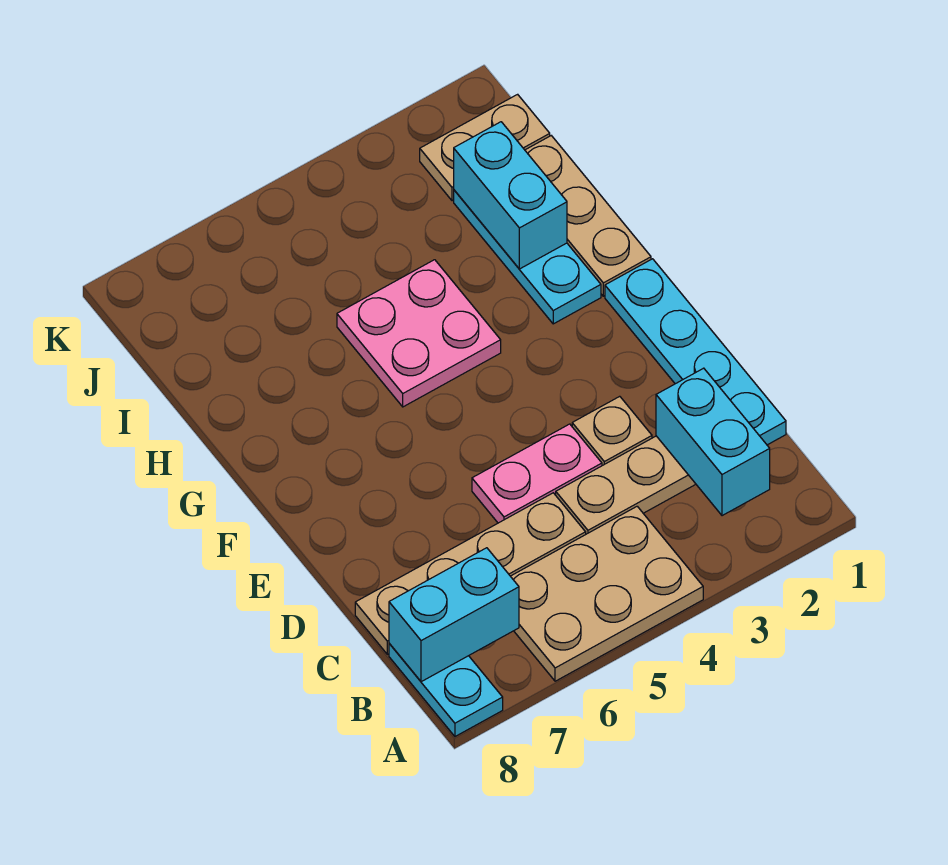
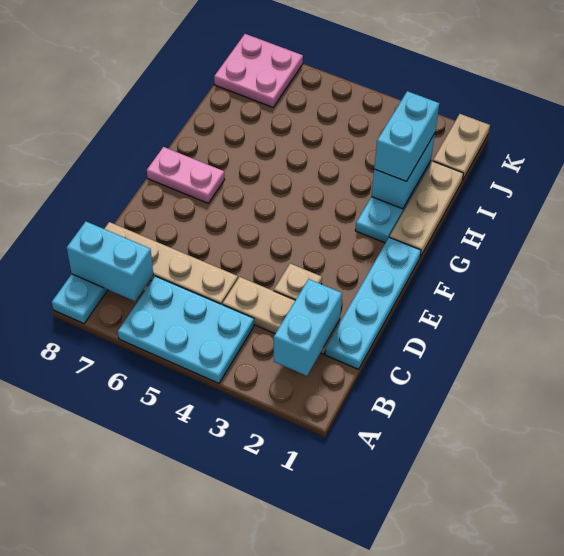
tan 2x3 plate [511,506,703,681] -> cyan 2x3 plate [118,276,254,383]
pink 1x2 plate [472,424,602,523] -> pink 1x2 plate moved to [147,147,225,203]
pink 2x2 plate [337,260,501,407] -> pink 2x2 plate moved to [214,34,303,107]
none -> cyan 1x2 brick [374,91,439,182]
tan 1x2 plate [420,94,550,201] -> tan 1x2 plate turned to [433,114,490,179]

